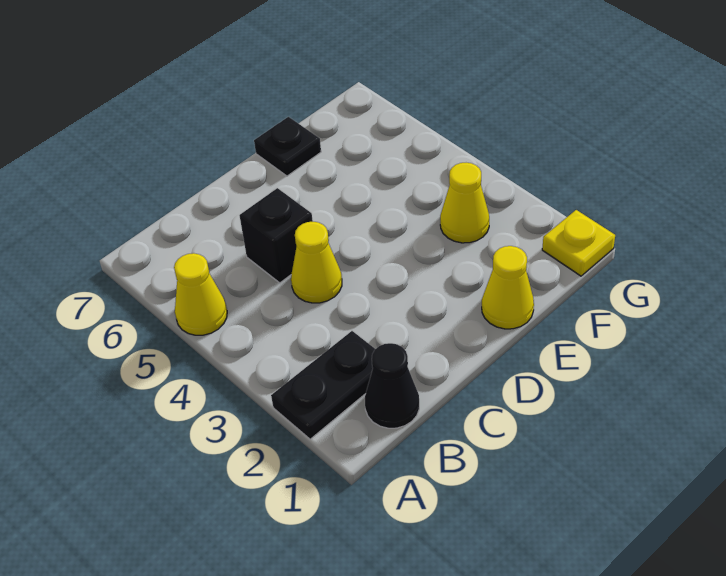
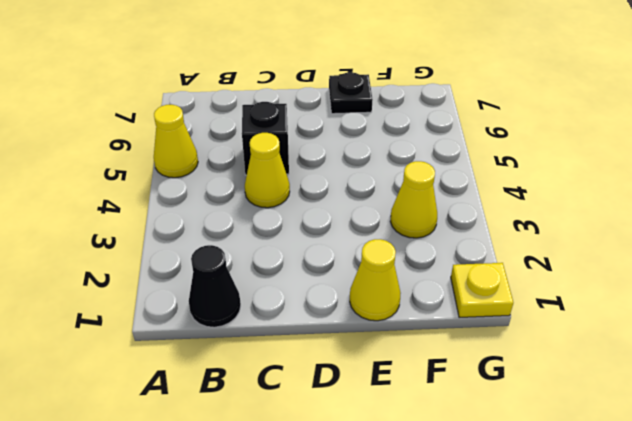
black 1x2 plate [271,331,375,439] -> none

